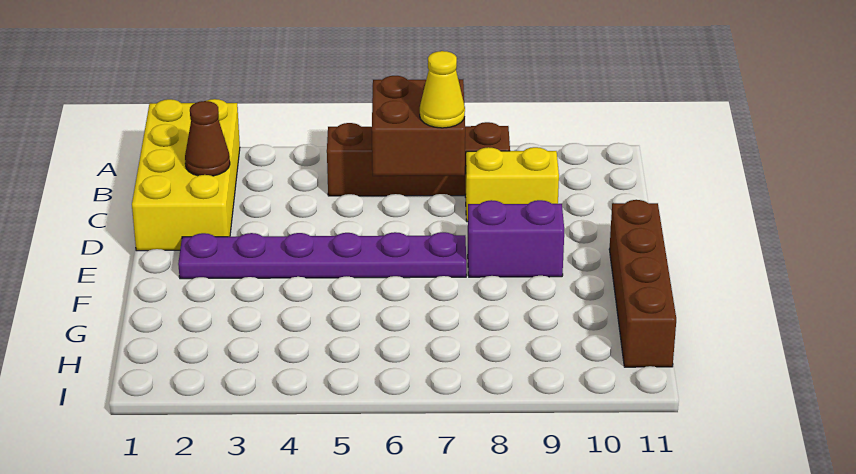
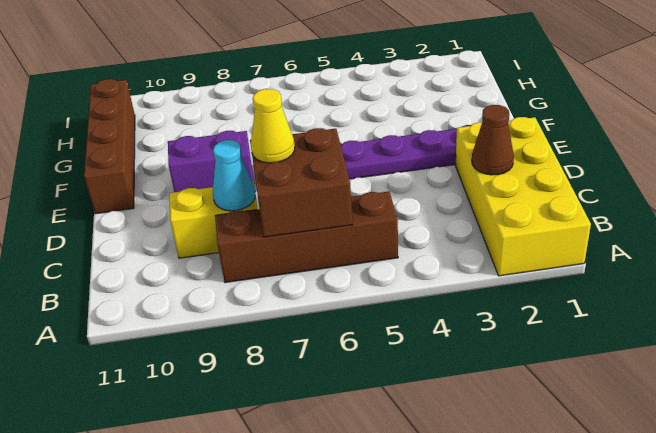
none -> cyan 1x1 cone [213,140,255,211]

